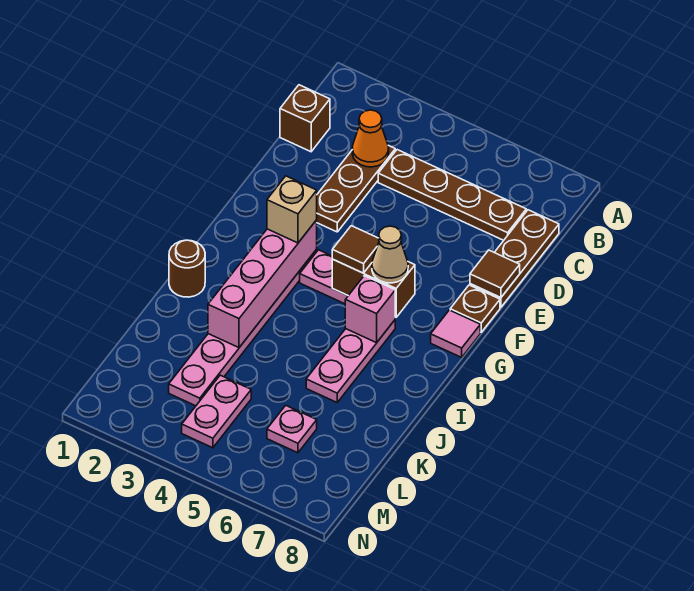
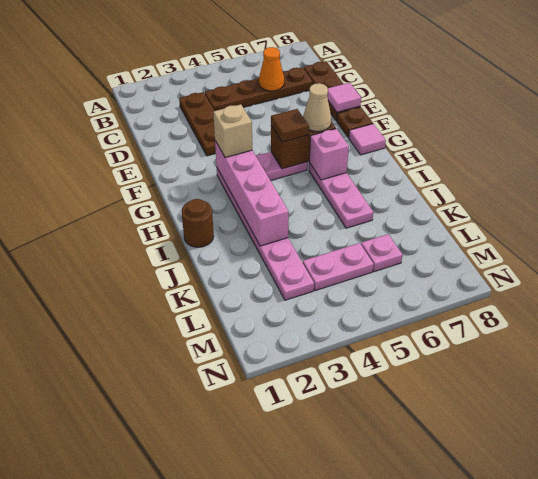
brown 1x1 brick [280,85,330,152] -> none
orange 1x1 cone [352,110,389,167] -> orange 1x1 cone moved to [259,47,284,91]
brown 1x1 tile [470,250,520,298] -> pink 1x1 tile [327,83,361,112]
pink 1x2 plate [182,375,251,448] -> pink 1x2 plate turned to [303,243,374,291]

